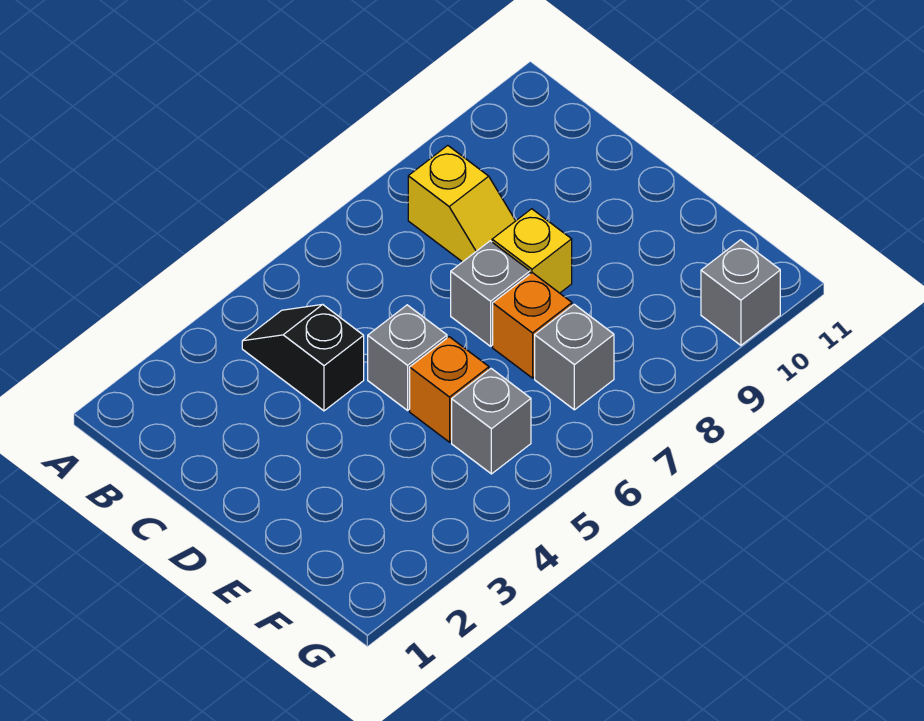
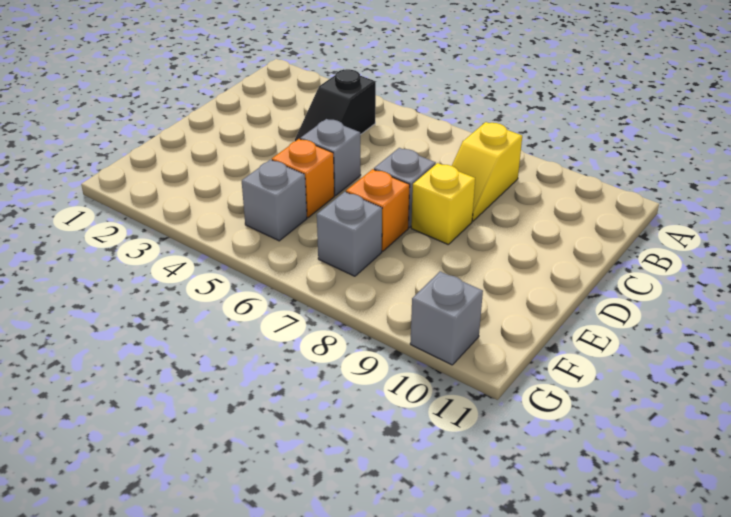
black 1x2 slope [242,304,364,411] -> black 1x2 slope turned to [295,69,376,141]

